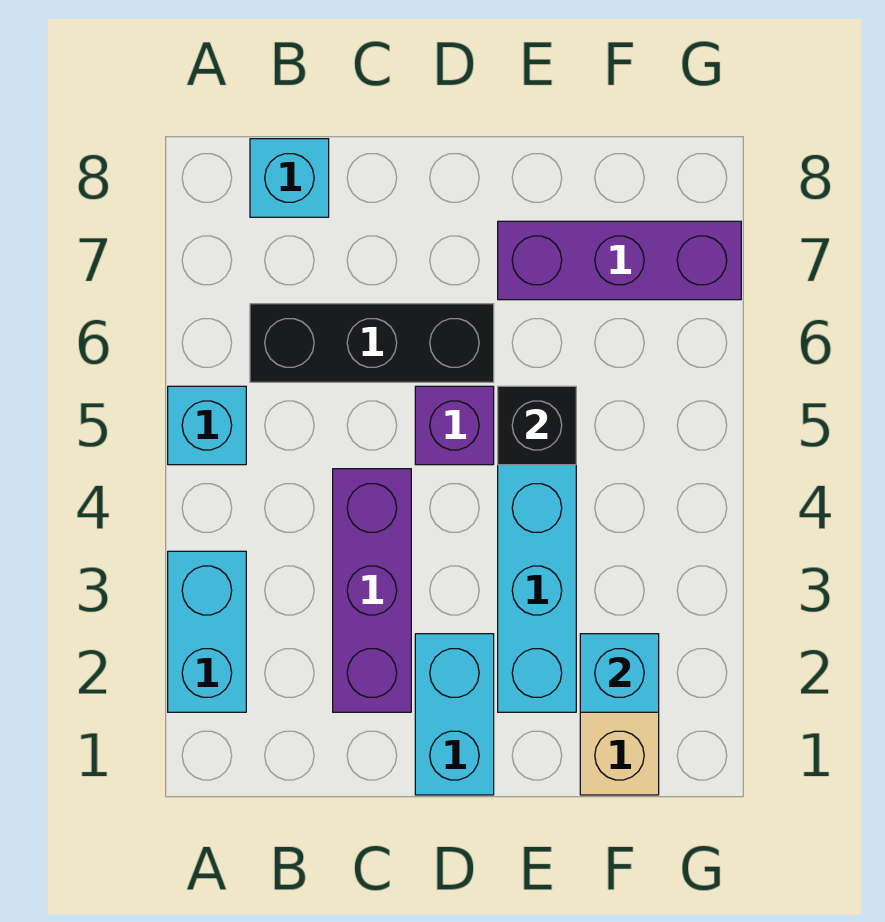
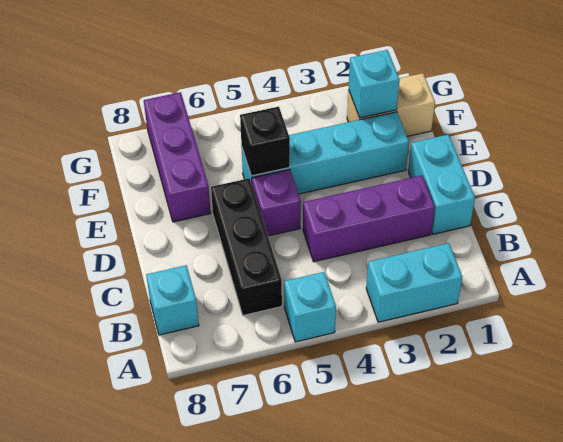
cyan 1x2 brick [415,634,494,795] -> cyan 1x2 brick turned to [408,135,475,234]

